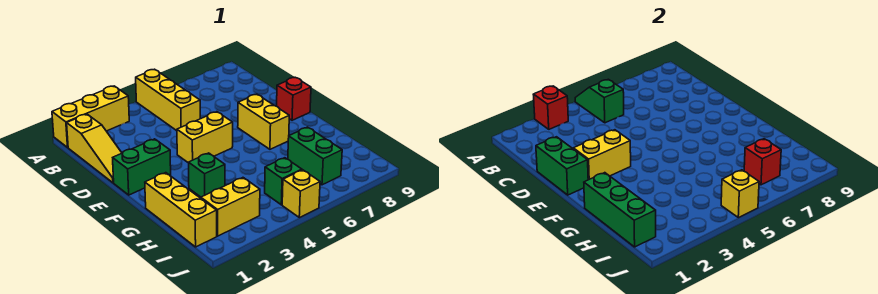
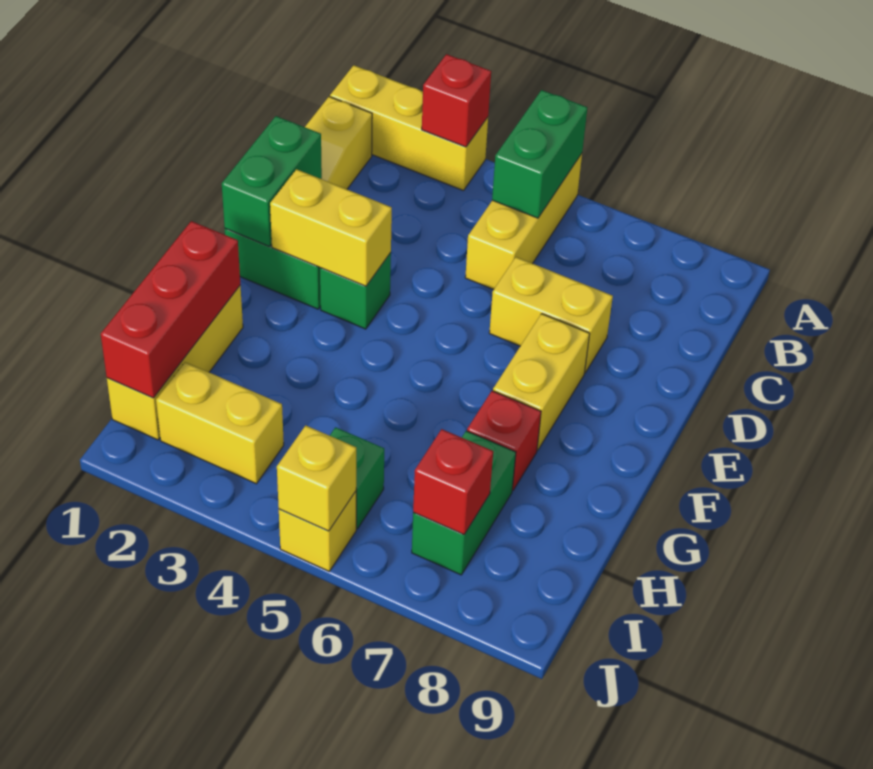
green 1x2 slope [575,79,624,123] -> green 1x2 brick [492,90,587,218]
yellow 1x2 brick [177,112,233,163] -> yellow 1x2 brick moved to [489,257,613,373]
red 1x1 brick [277,78,311,120] -> red 1x1 brick moved to [467,391,541,491]
green 1x3 brick [584,173,656,247] -> red 1x3 brick [101,221,240,398]
green 1x1 brick [189,153,225,197] -> green 1x1 brick moved to [320,253,391,329]

